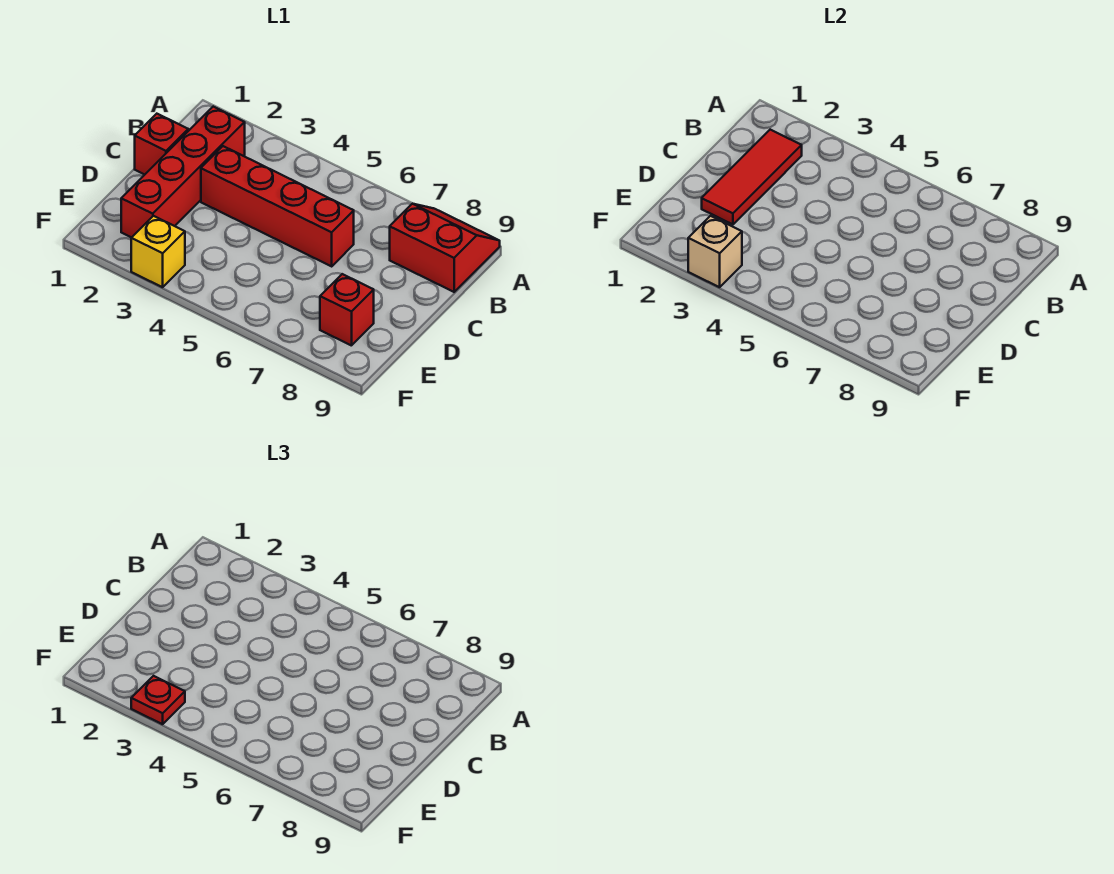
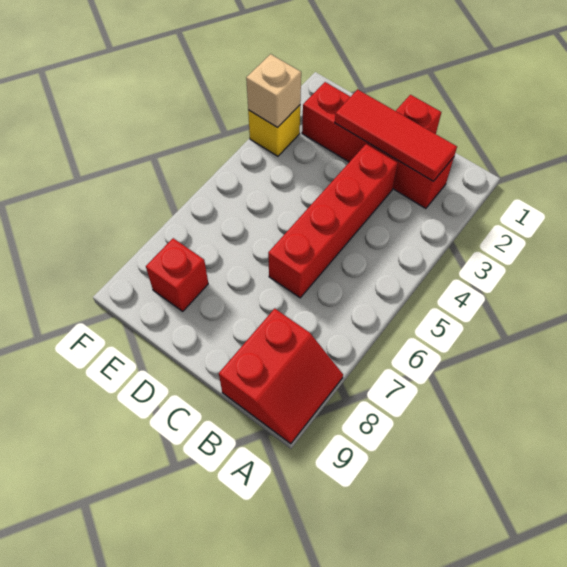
red 1x1 plate [131,676,185,724] -> none

